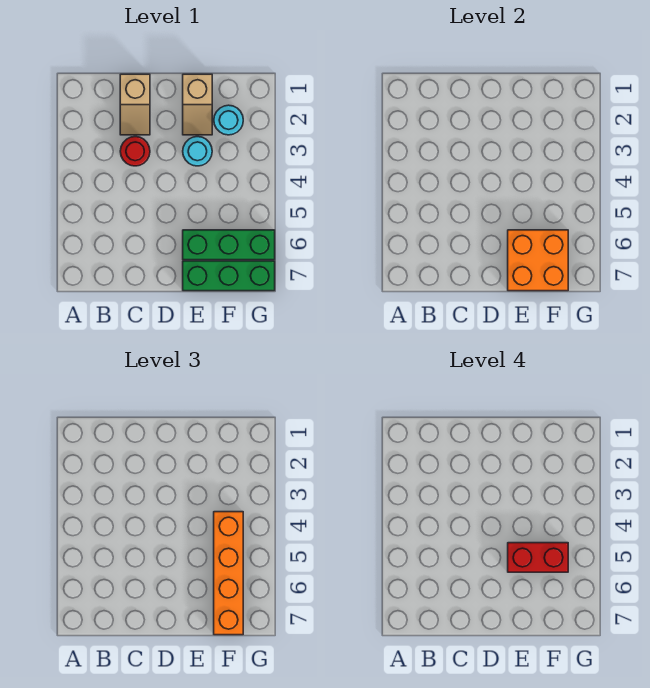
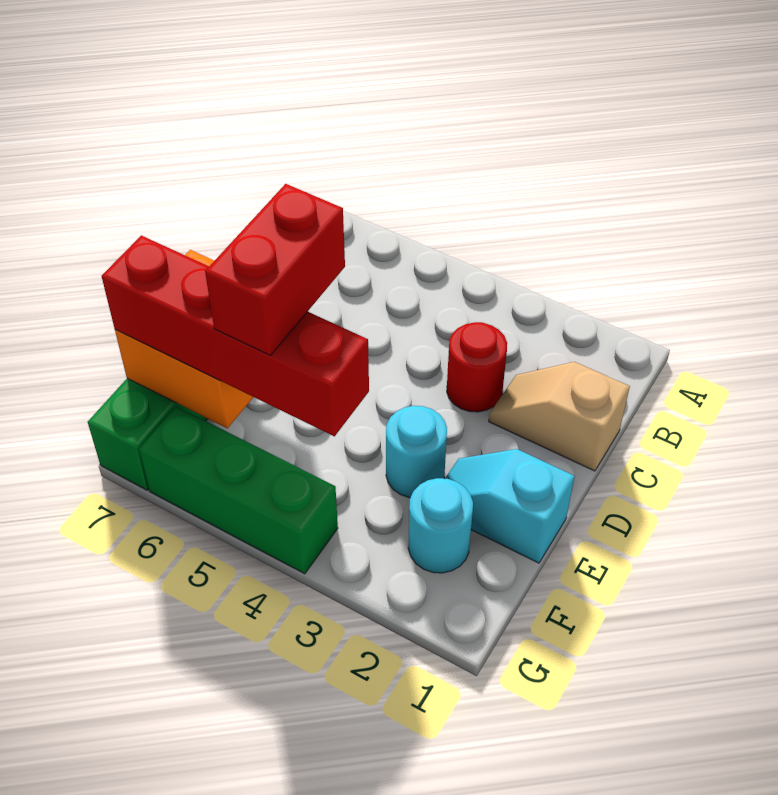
tan 1x2 slope [183,74,212,135] -> cyan 1x2 slope [445,449,574,563]
green 1x3 brick [183,230,275,260] -> green 1x3 brick turned to [139,406,338,574]
orange 1x4 brick [214,512,243,635] -> red 1x4 brick [102,235,369,436]

